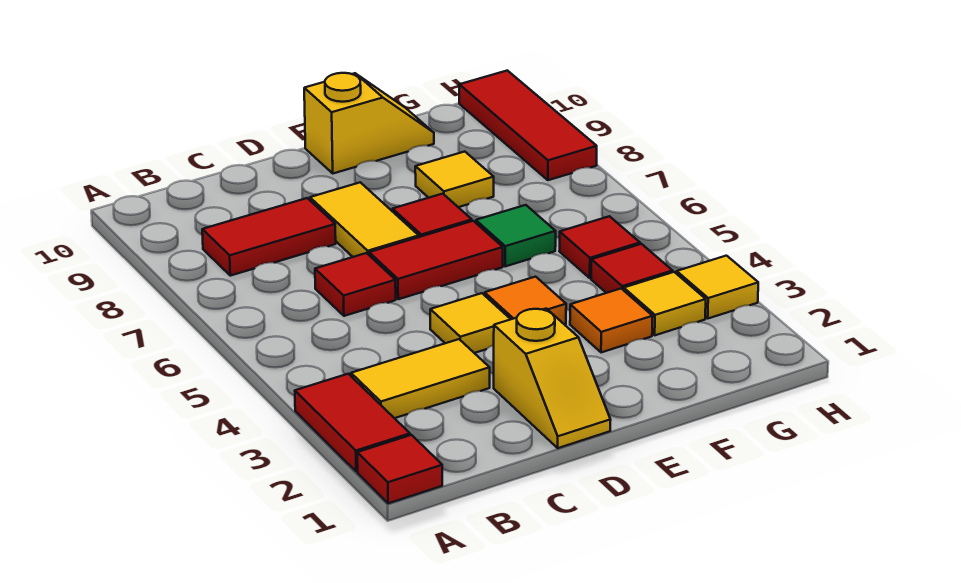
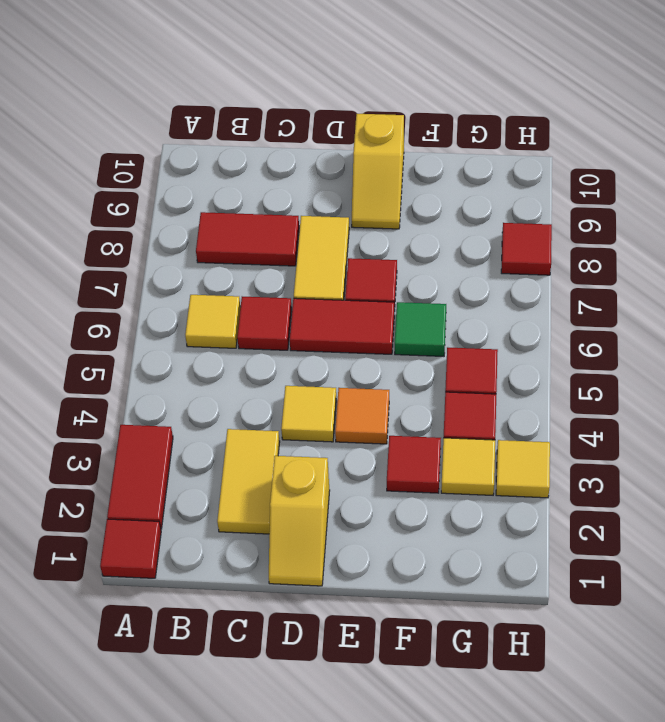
yellow 1x2 tile [351,339,490,418] -> yellow 1x2 tile turned to [217,429,280,534]
yellow 1x2 slope [304,73,434,173] -> yellow 1x2 slope turned to [352,114,404,229]
orange 1x1 tile [570,289,653,352] -> red 1x1 tile [387,436,441,493]
yellow 1x1 tile [415,152,494,207] -> yellow 1x1 tile moved to [185,295,241,348]
red 1x3 tile [459,71,597,180] -> red 1x1 tile [501,223,552,275]

